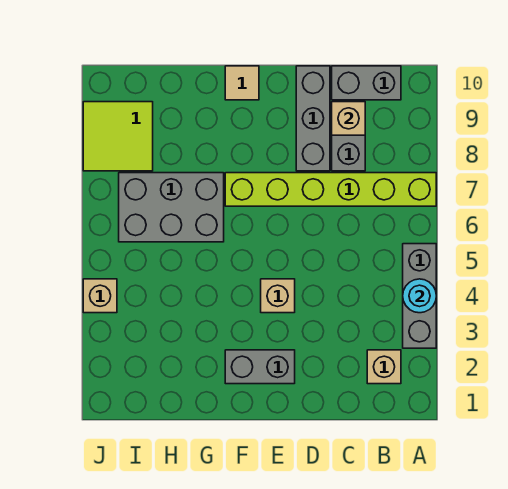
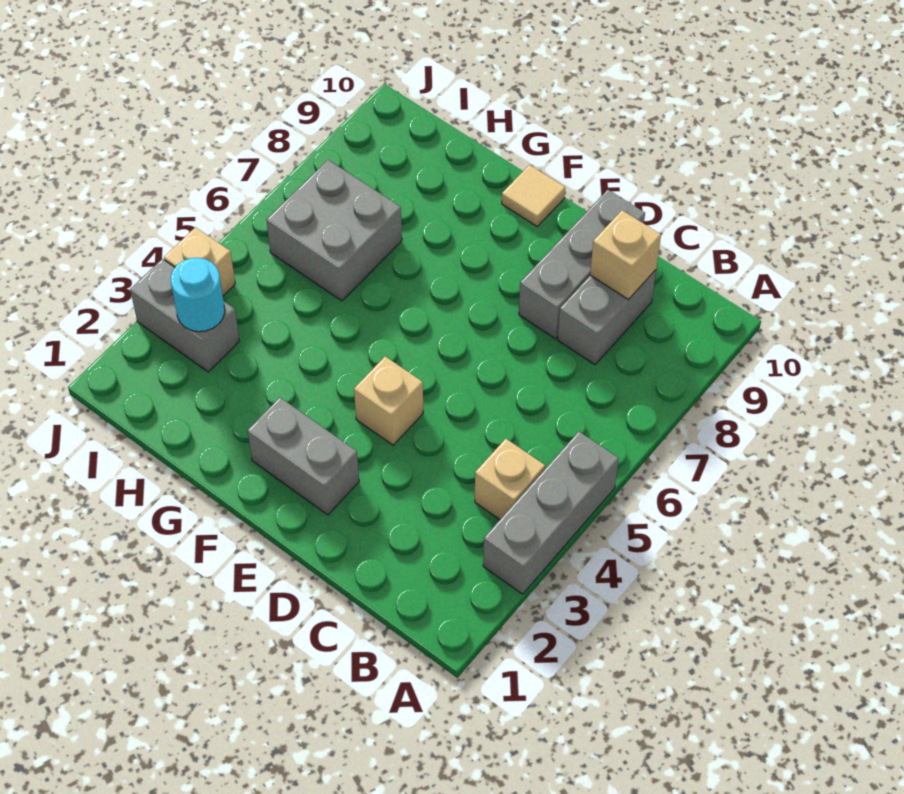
cyan 1x1 round brick [403,279,436,313] -> cyan 1x1 round brick moved to [171,258,225,332]
lime 1x6 brick [225,173,436,206] -> none
tan 1x1 brick [367,350,401,384] -> tan 1x1 brick moved to [475,439,545,520]
grey 1x2 brick [332,66,401,100] -> grey 1x2 brick moved to [130,259,240,372]
grey 2x3 brick [119,173,224,242] -> grey 2x2 brick [266,160,402,301]
lime 2x2 tile [83,102,153,171] -> none

